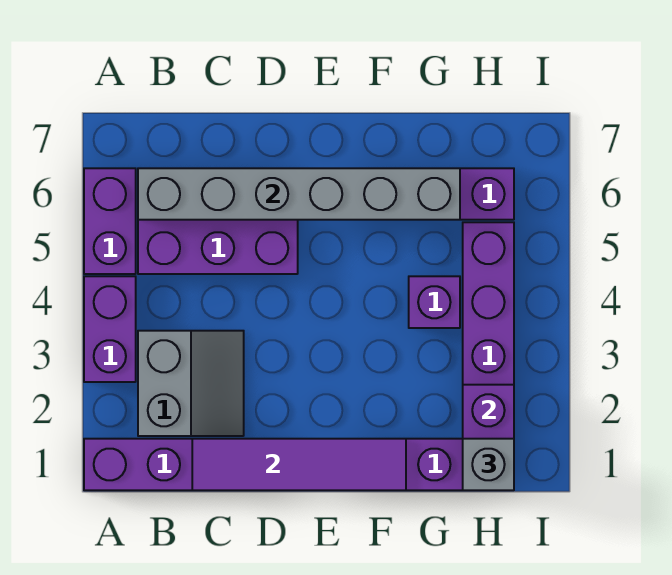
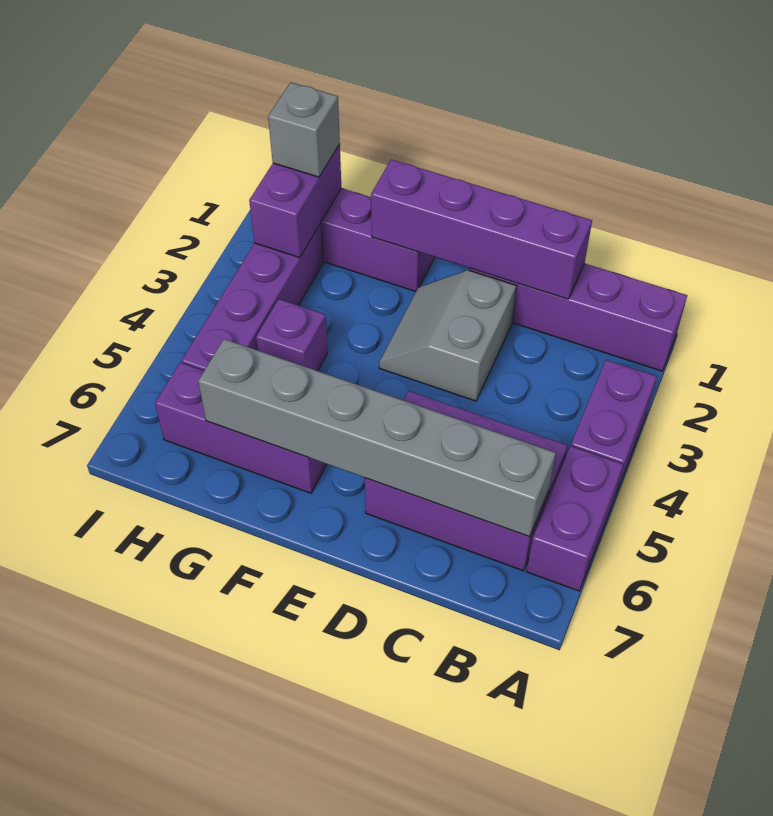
grey 2x2 slope [138,331,244,436] -> grey 2x2 slope moved to [379,270,516,401]
purple 1x4 tile [192,439,406,490] -> purple 1x4 brick [371,160,592,299]

